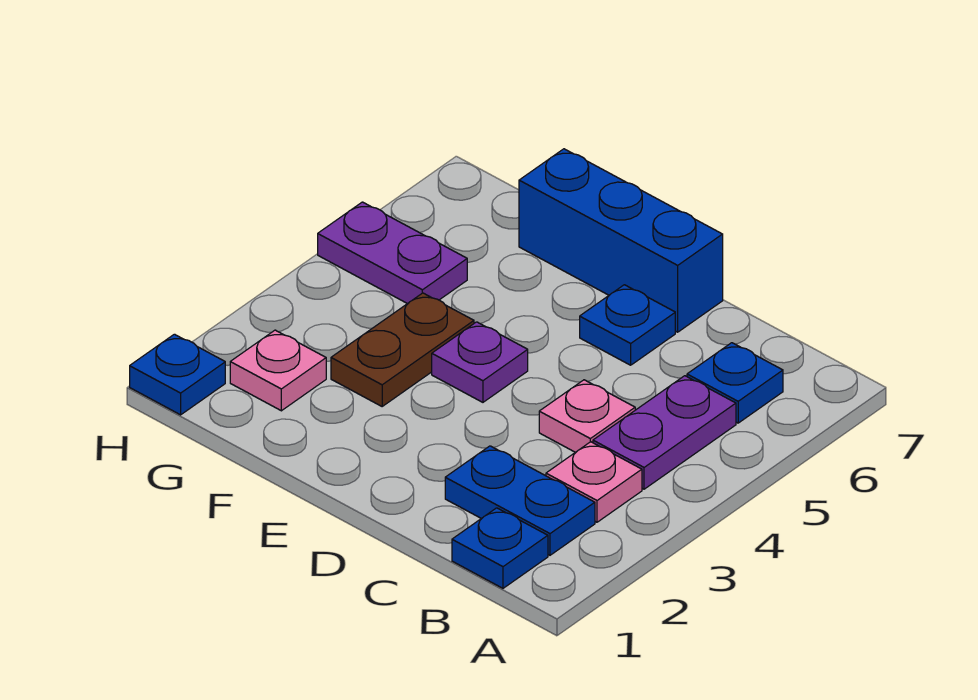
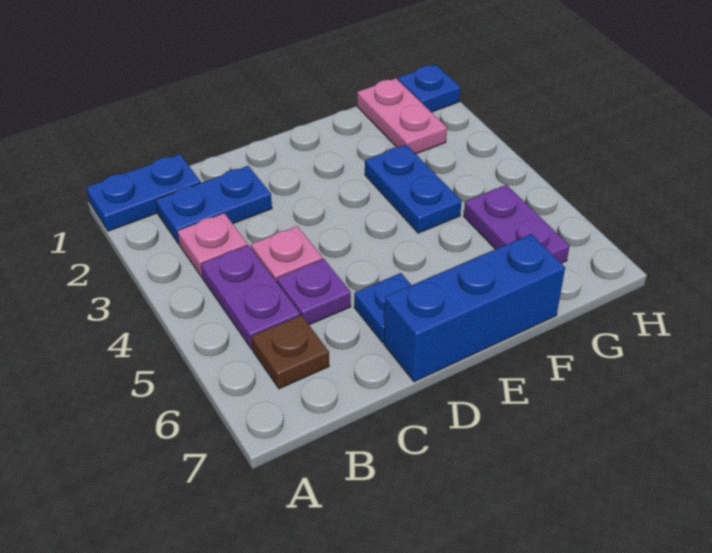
blue 1x1 plate [452,508,548,588] -> blue 1x2 plate [86,154,201,231]
blue 1x1 plate [687,343,783,423] -> brown 1x1 plate [251,315,329,389]
purple 1x1 plate [432,322,528,402] -> purple 1x1 plate moved to [277,259,351,325]
brown 1x2 plate [331,293,474,406] -> blue 1x2 plate [365,145,462,233]
pink 1x1 plate [230,330,326,411] -> pink 1x2 plate [357,78,447,154]
purple 1x2 plate [318,202,467,304] -> purple 1x2 plate turned to [464,185,569,263]

